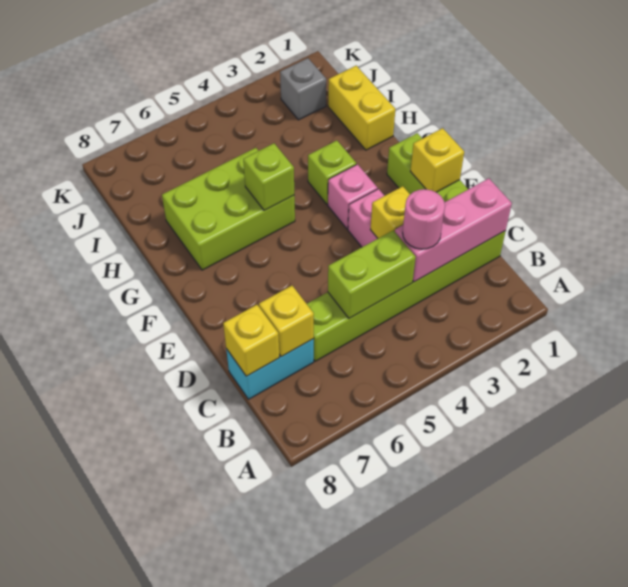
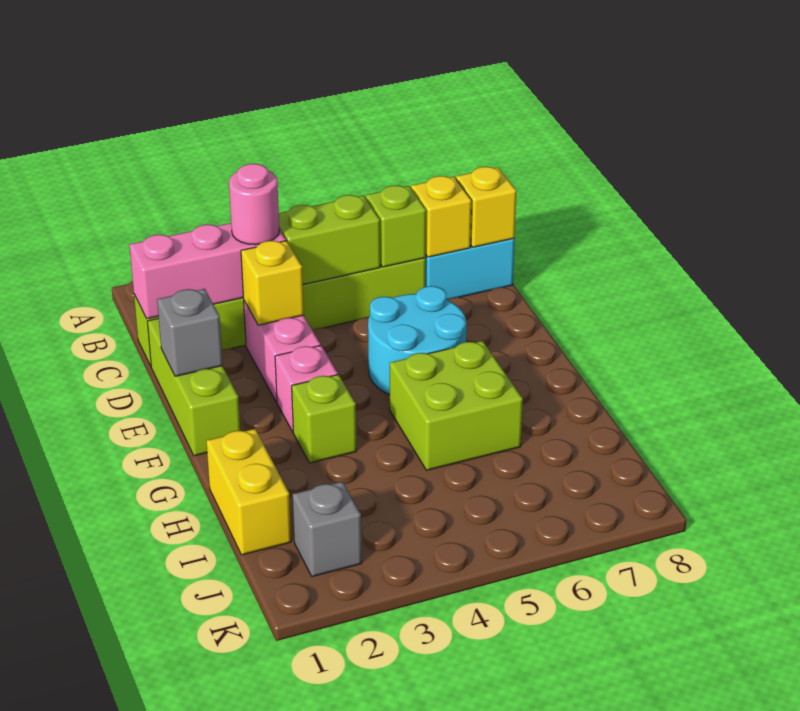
yellow 1x1 brick [410,128,464,192] -> grey 1x1 brick [157,289,223,376]
none -> cyan 2x2 round brick [368,286,466,395]
lime 2x3 brick [162,148,295,270] -> lime 2x2 brick [390,341,523,470]
lime 1x1 brick [243,143,294,211] -> lime 1x1 brick moved to [366,185,426,267]

